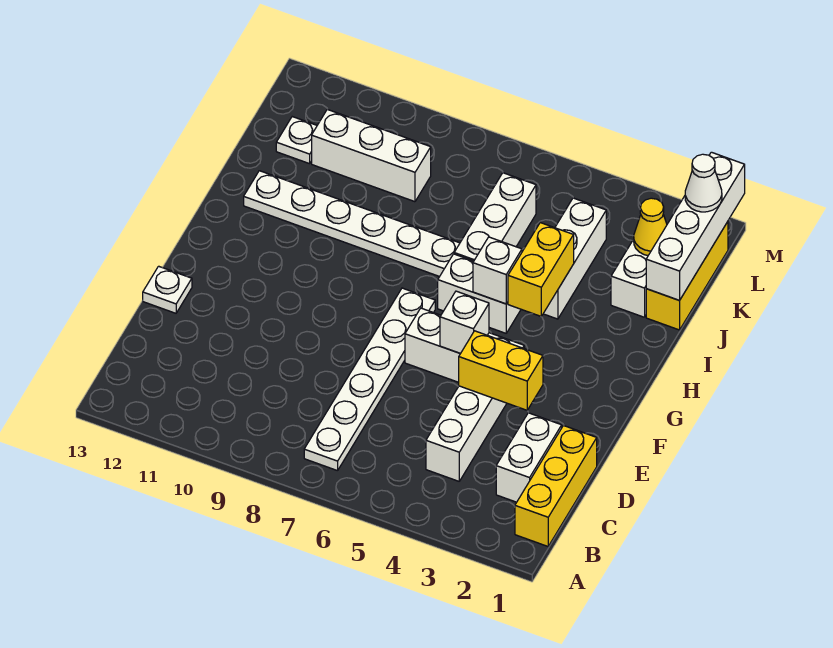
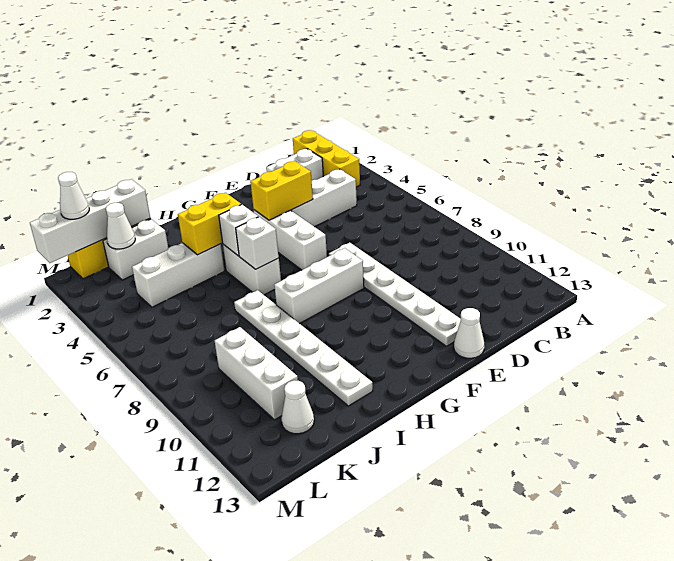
yellow 1x3 brick [515,425,597,546] -> yellow 1x3 brick turned to [293,130,360,187]
white 1x6 plate [304,288,435,471] -> white 1x6 plate turned to [329,243,461,346]
yellow 1x2 brick [459,331,543,410] -> yellow 1x2 brick turned to [250,161,313,220]
white 1x1 plate [143,266,192,313] -> white 1x1 cone [454,308,484,358]
white 1x1 brick [440,291,489,353] -> white 1x1 brick moved to [236,217,279,269]
white 1x3 brick [454,173,536,261] -> white 1x3 brick moved to [274,248,364,324]
yellow 1x1 cone [634,198,667,255] -> white 1x1 cone [106,203,135,249]
white 1x1 plate [276,117,317,164] -> white 1x1 cone [281,380,314,434]

